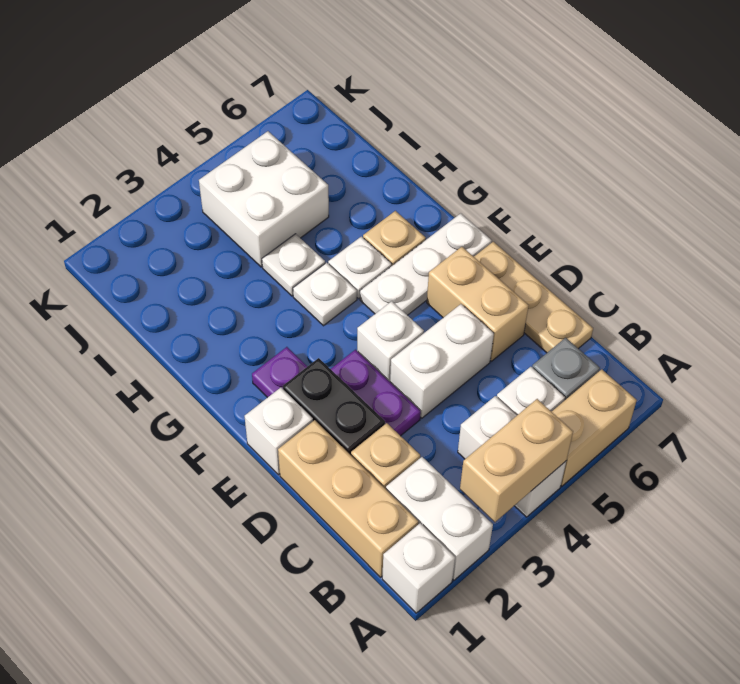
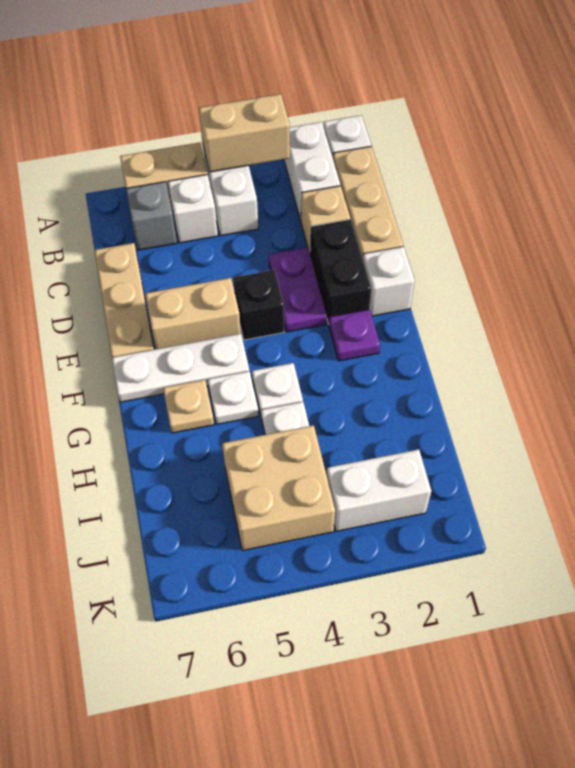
white 1x2 brick [390,304,494,418] -> white 1x2 brick moved to [327,449,431,531]
tan 1x2 brick [427,247,529,361] -> tan 1x2 brick turned to [145,278,241,349]
white 1x1 brick [357,301,424,381] -> black 1x1 brick [234,270,284,340]
white 2x2 brick [199,131,329,267] -> tan 2x2 brick [222,425,335,550]

